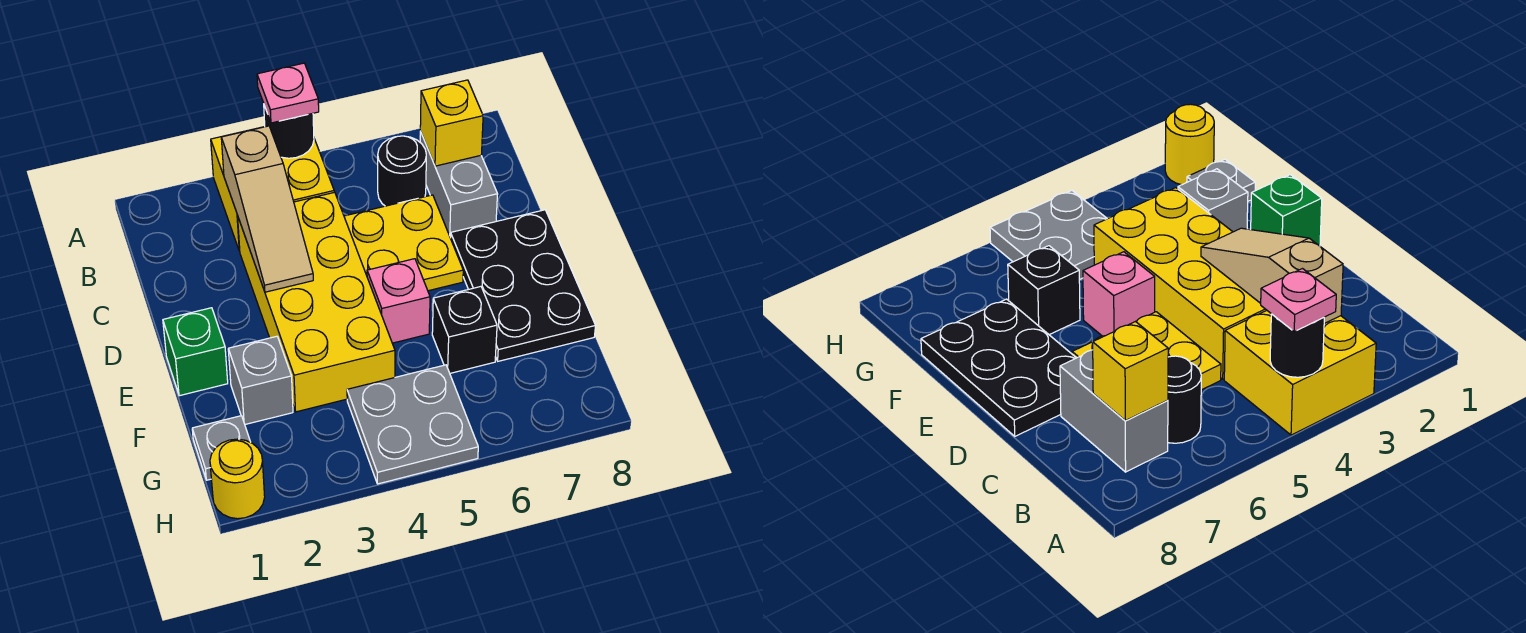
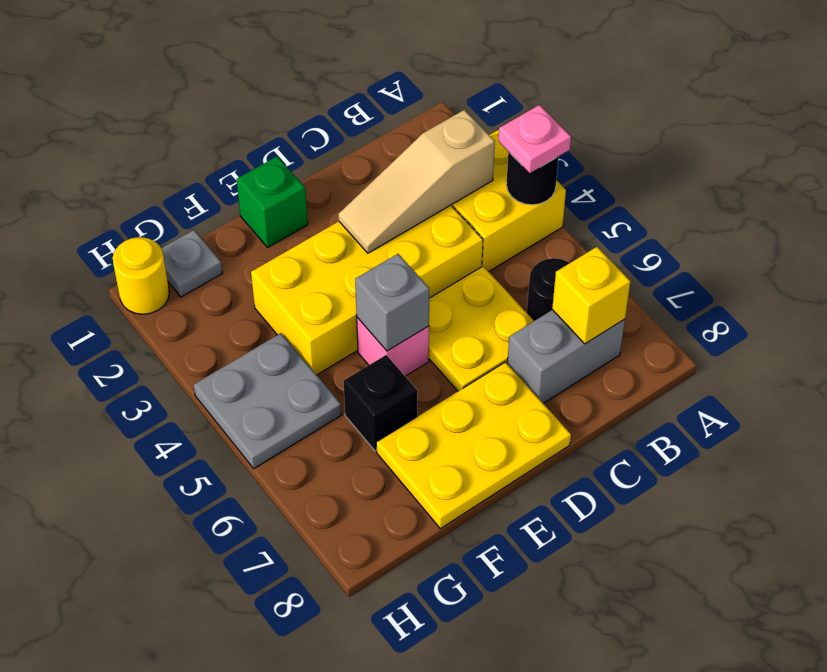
black 2x3 plate [451,210,595,361] -> yellow 2x3 plate [376,362,571,529]
grey 1x1 brick [228,336,293,424] -> grey 1x1 brick moved to [355,254,429,351]

